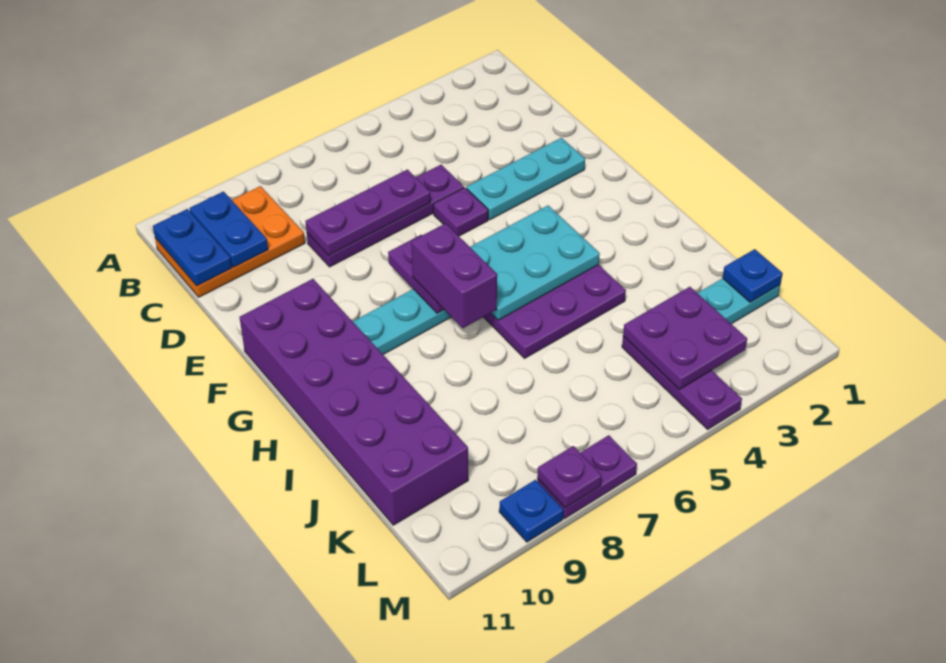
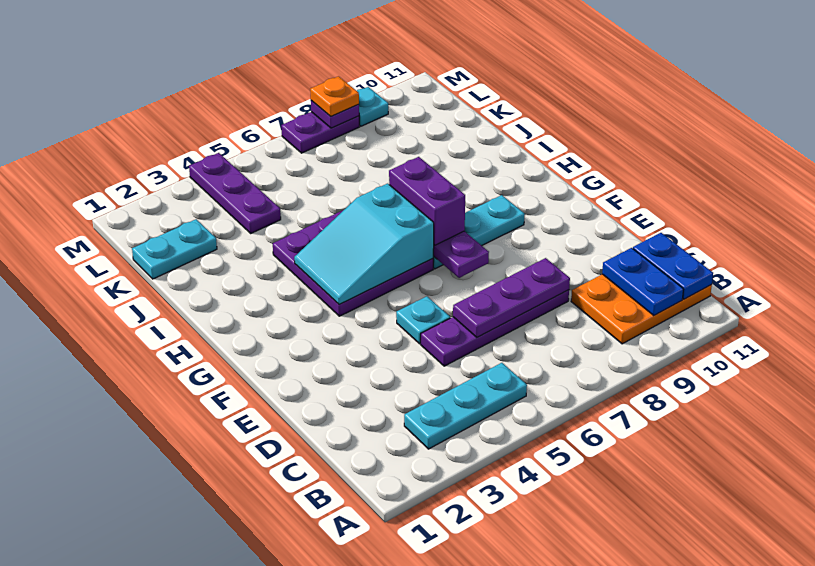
cyan 1x3 plate [467,138,585,220] -> cyan 1x3 plate moved to [404,363,527,449]
purple 1x1 plate [433,188,488,236] -> cyan 1x1 plate [396,296,450,344]
purple 2x6 brick [240,279,468,525] -> none
cyan 2x3 plate [470,206,600,320] -> cyan 2x3 slope [294,183,434,305]
blue 1x1 plate [723,249,783,302] -> none
purple 2x2 plate [623,287,747,389] -> none
none -> orange 1x1 plate [310,76,359,116]
blue 1x1 plate [499,480,563,542] -> cyan 1x1 plate [357,87,388,126]

